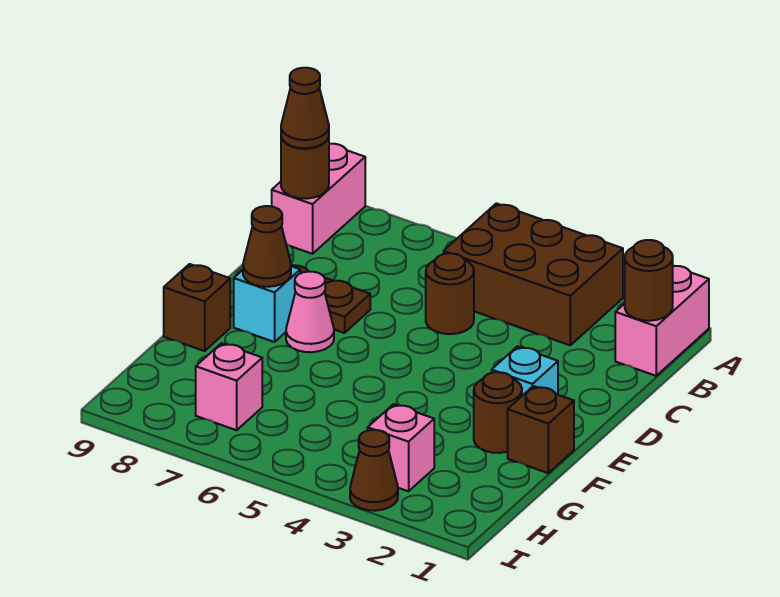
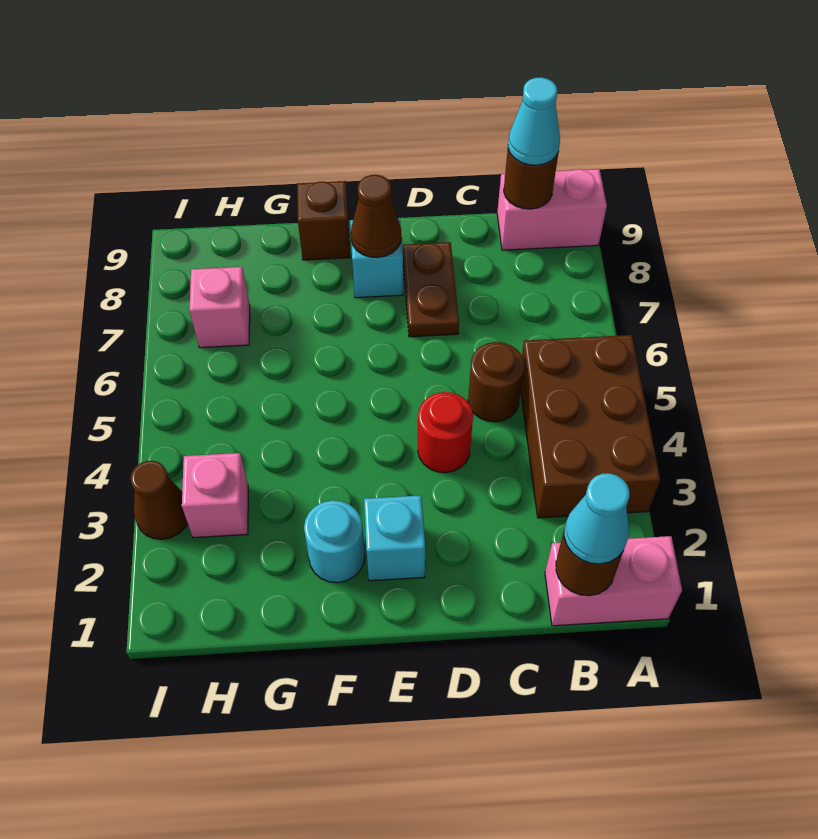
none -> cyan 1x1 cone [564,473,630,564]
brown 1x1 cone [281,68,329,148] -> cyan 1x1 cone [508,77,560,165]
none -> red 1x1 round brick [418,392,473,473]
pink 1x1 cone [286,272,334,352] -> none
brown 1x1 brick [508,386,574,473] -> none
brown 1x1 round brick [474,372,522,453] -> cyan 1x1 round brick [304,500,365,583]

